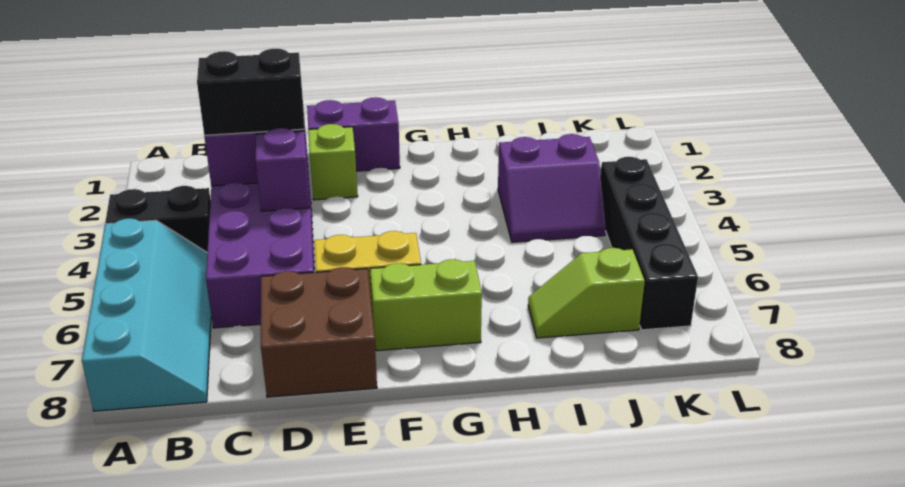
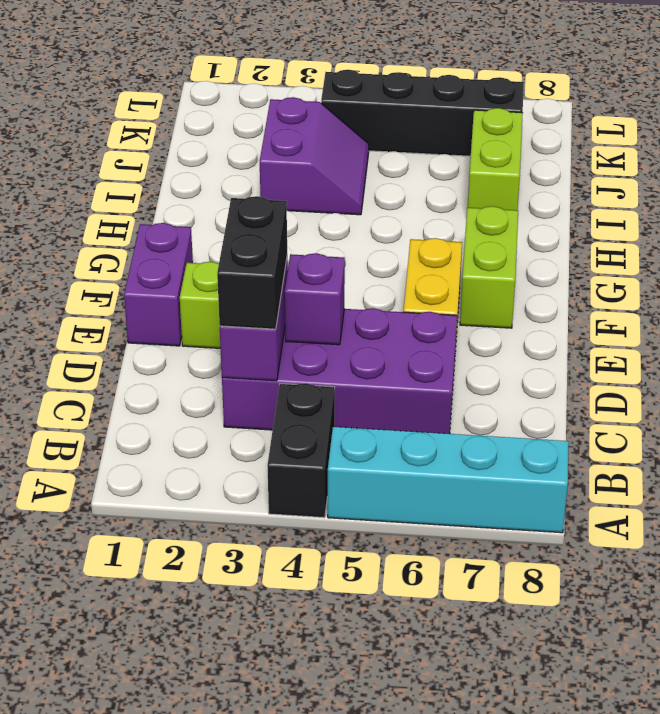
brown 2x2 brick [261,267,377,397] -> none
lime 1x2 slope [528,248,645,338] -> lime 1x2 brick [468,108,523,210]

